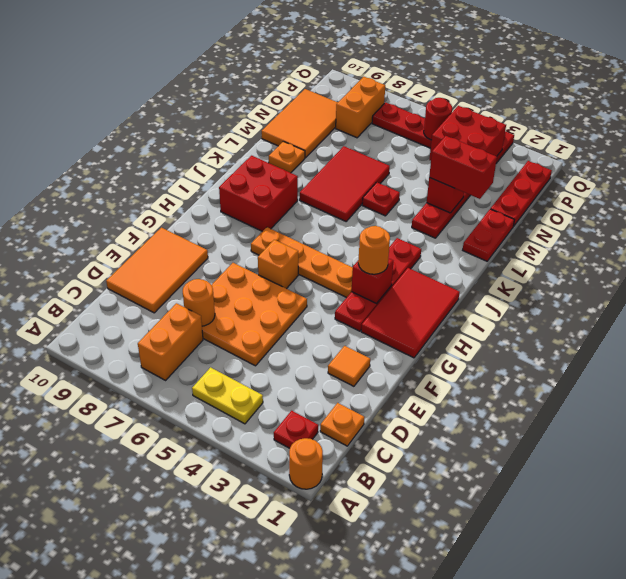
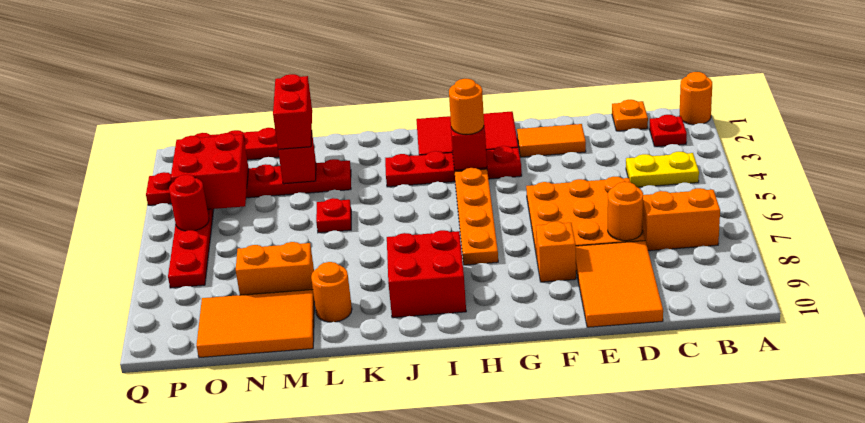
yellow 1x2 plate [192,367,263,424] -> yellow 1x2 plate turned to [626,152,699,187]
orange 2x3 tile [106,228,208,313] -> orange 2x3 tile turned to [576,241,663,327]
orange 1x1 tile [328,346,370,386] -> orange 1x2 tile [517,124,586,157]
orange 1x1 brick [258,240,298,289] -> orange 1x1 brick moved to [536,221,576,282]
red 2x3 tile [300,146,390,221] -> none
red 1x2 plate [463,209,514,261] -> none
orange 1x1 plate [269,141,305,173] -> orange 1x1 round brick [311,262,352,322]
orange 1x2 brick [336,77,385,138] -> orange 1x2 brick moved to [236,242,314,295]

